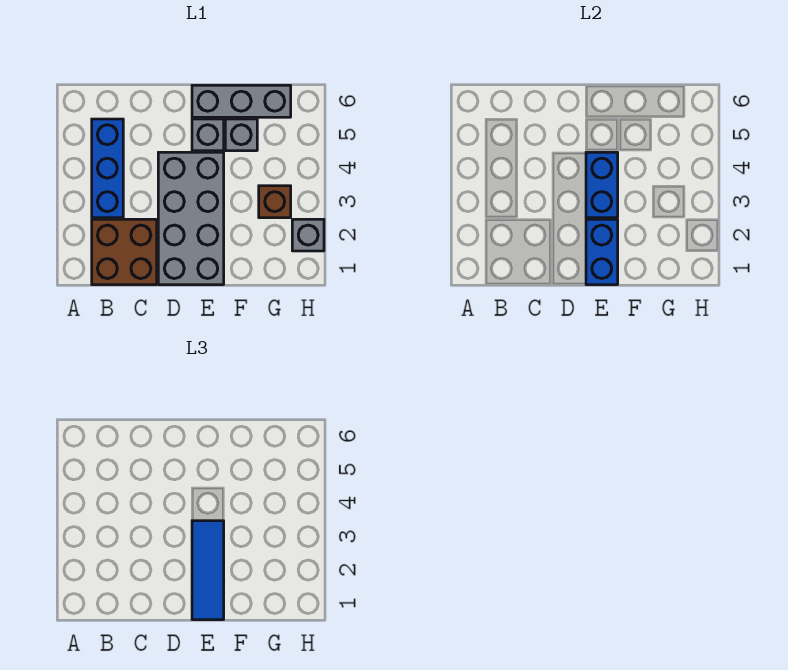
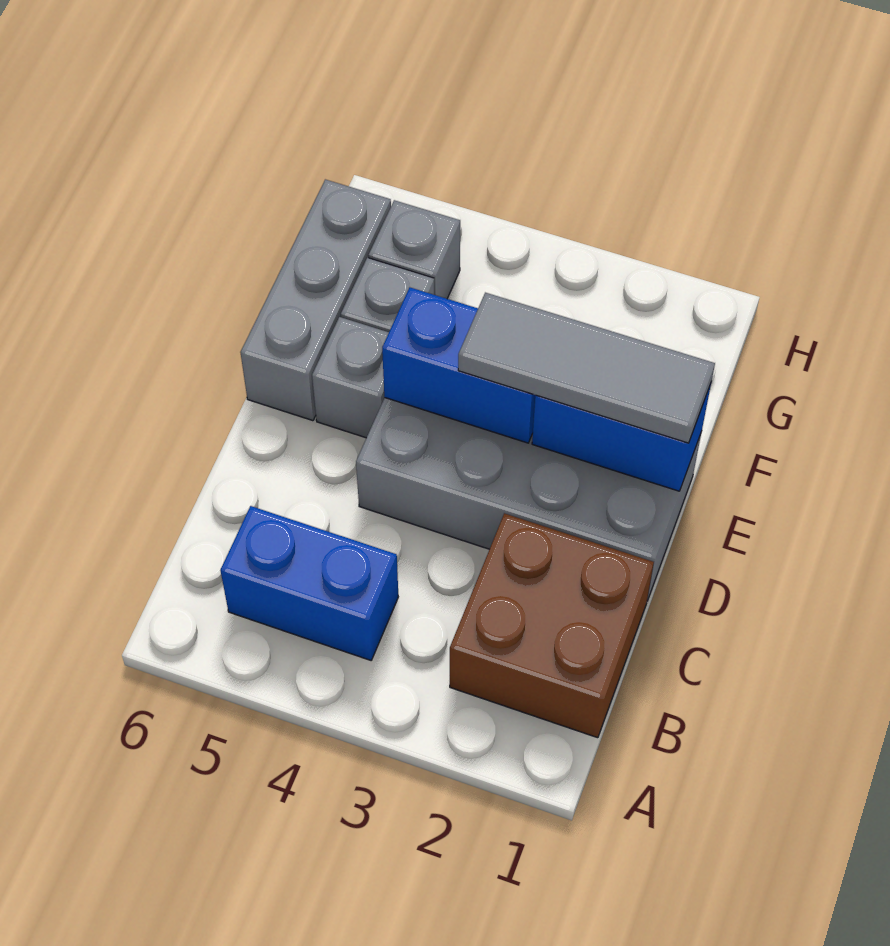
blue 1x3 brick [92,119,123,218] -> blue 1x2 brick [220,506,398,660]
blue 1x3 tile [192,521,224,620] -> grey 1x3 tile [458,293,715,443]
brown 1x1 brick [259,186,291,218] -> none
grey 1x1 brick [292,219,324,251] -> grey 1x1 brick moved to [368,200,460,299]

